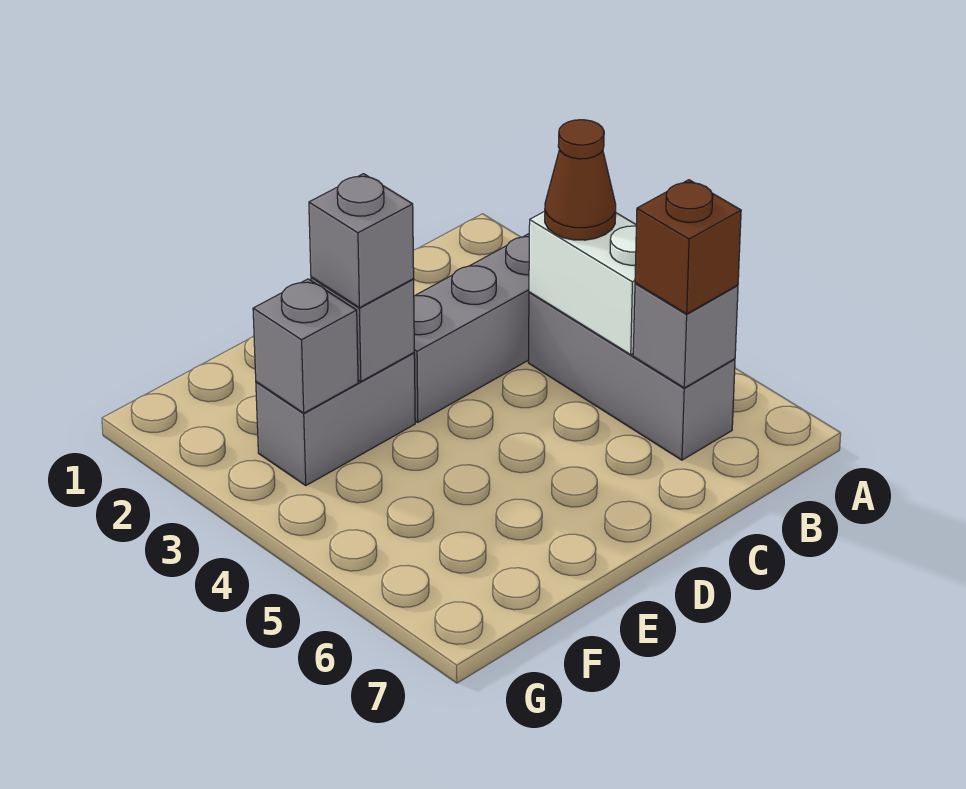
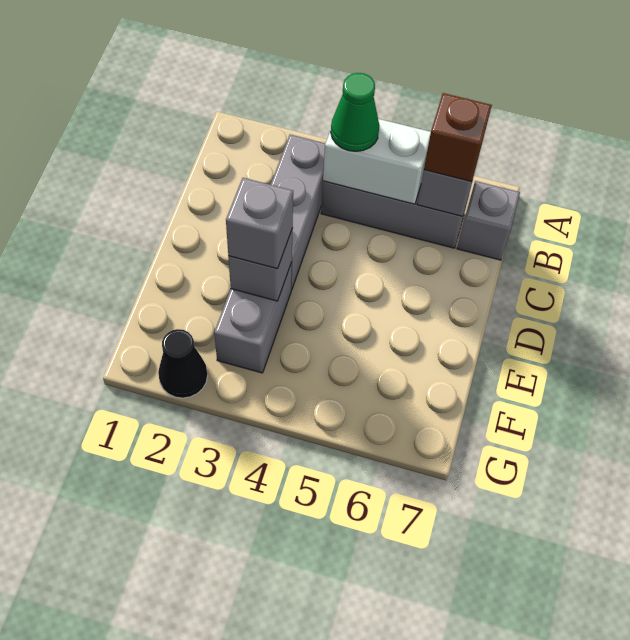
brown 1x1 cone [545,120,616,240] -> green 1x1 cone [331,73,380,151]
grey 1x1 brick [253,279,358,413] -> grey 1x1 brick moved to [457,181,520,260]
none -> black 1x1 cone [158,329,207,398]

